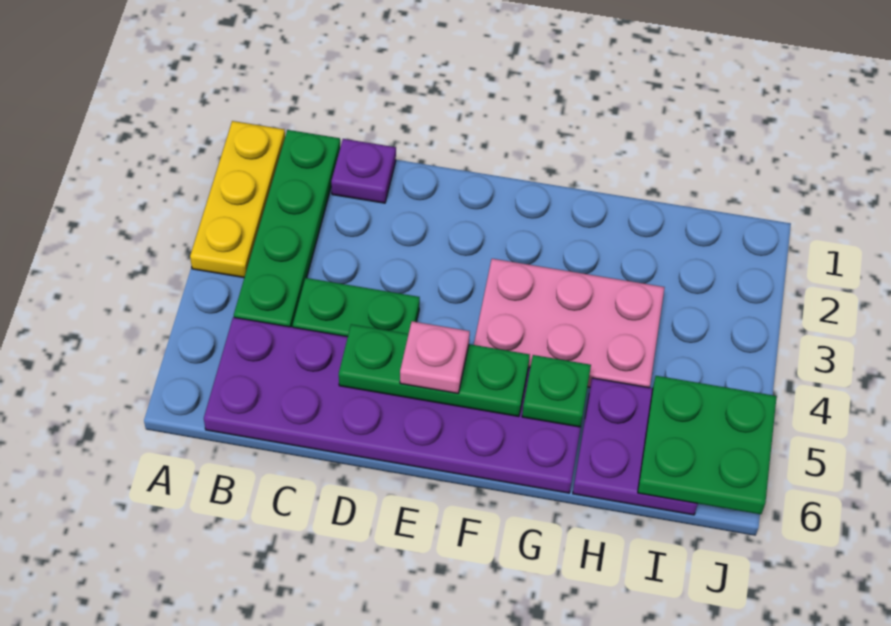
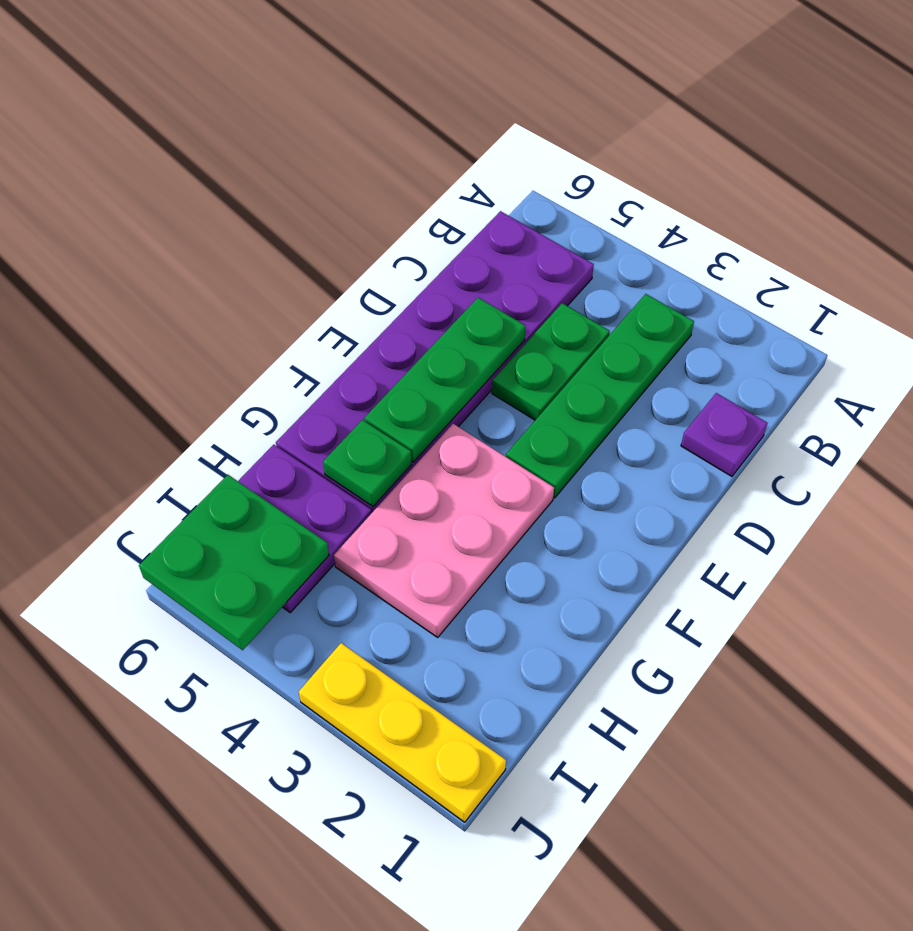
yellow 1x3 plate [190,121,285,278] -> yellow 1x3 plate moved to [299,643,506,822]
green 1x4 plate [234,130,340,327] -> green 1x4 plate turned to [506,294,694,498]
pink 1x1 plate [400,321,470,393] -> none

